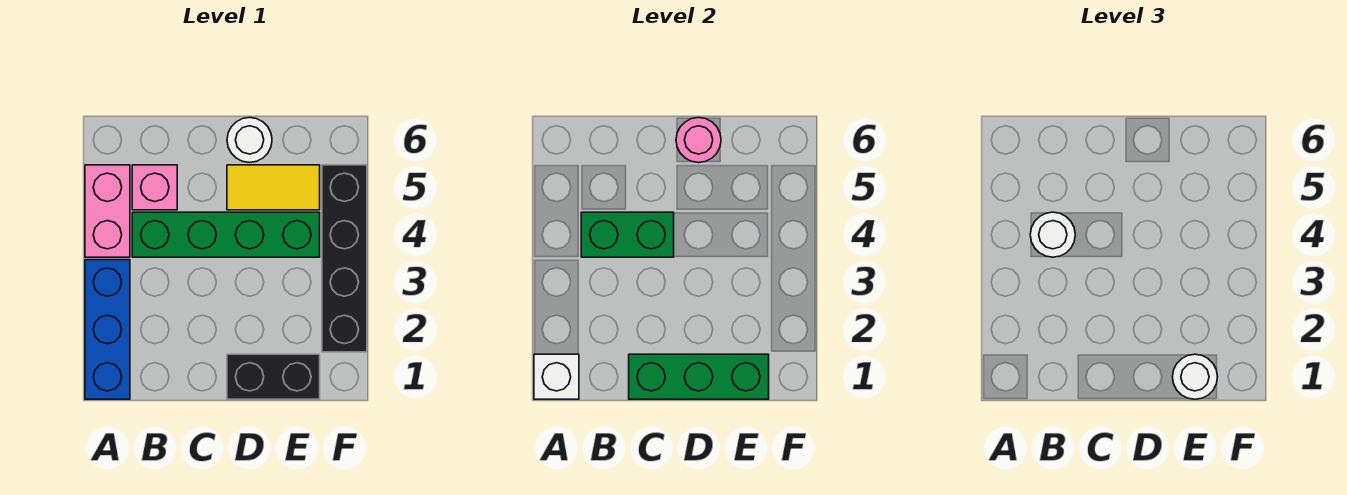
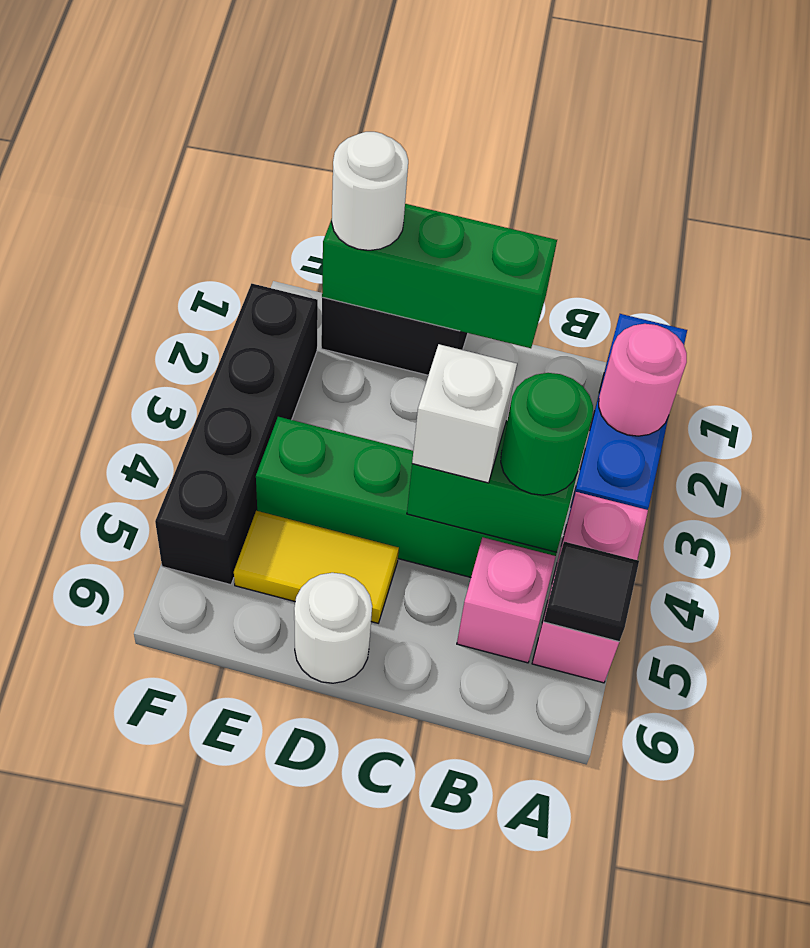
white 1x1 brick [534,354,579,399] -> white 1x1 brick moved to [412,344,517,483]
none -> black 1x1 tile [544,542,639,642]
white 1x1 round brick [1030,212,1075,257] -> green 1x1 round brick [501,373,593,495]
pink 1x1 round brick [676,117,721,163] -> pink 1x1 round brick moved to [599,324,687,436]

